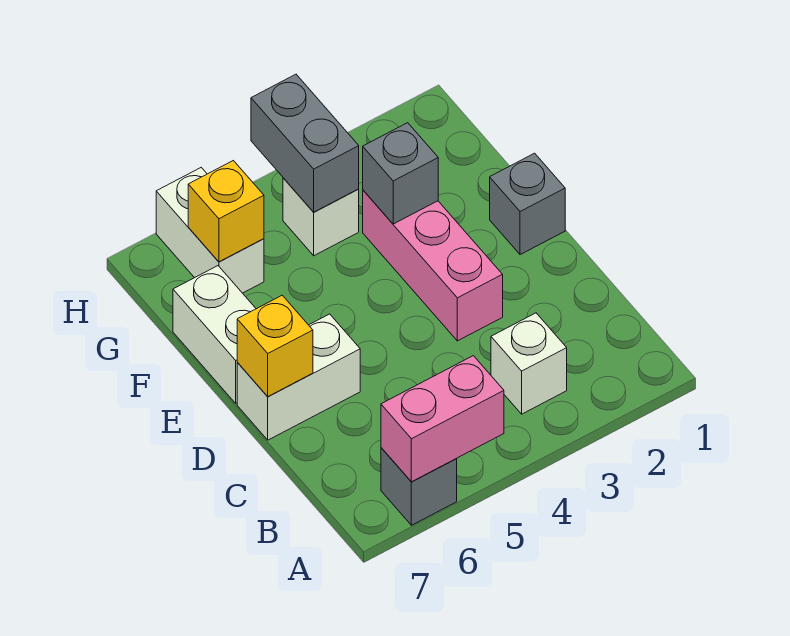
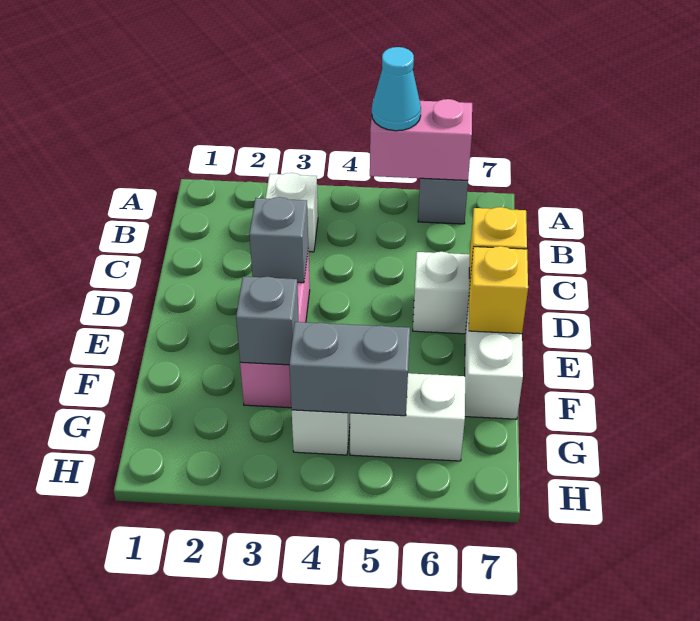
none -> cyan 1x1 cone [372,47,421,131]
grey 1x1 brick [490,153,565,255] -> grey 1x1 brick moved to [249,197,308,283]
grey 1x2 brick [251,74,359,212] -> grey 1x2 brick turned to [289,322,410,416]
white 1x2 brick [156,168,264,293] -> white 1x2 brick turned to [350,373,465,461]
yellow 1x1 brick [188,161,264,262] -> yellow 1x1 brick moved to [469,246,528,334]

